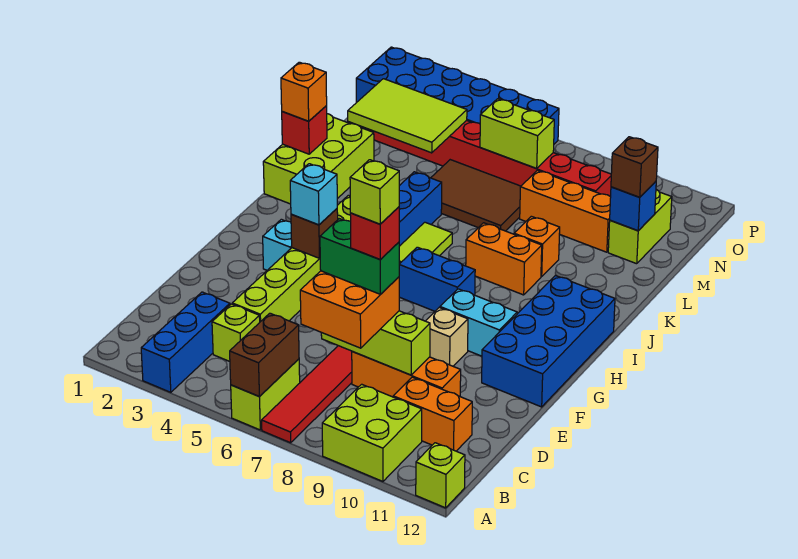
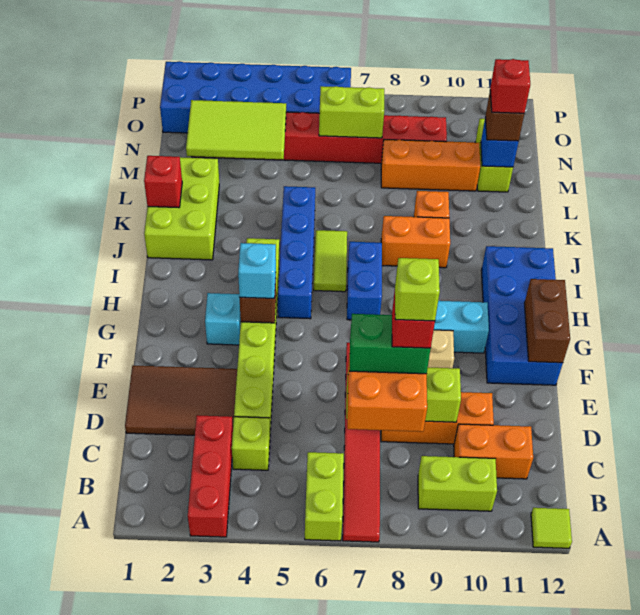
blue 1x3 brick [141,292,230,392] -> red 1x3 brick [188,415,233,537]
brown 1x2 brick [230,313,299,397] -> brown 1x2 brick moved to [524,279,570,363]
lime 2x2 brick [322,384,422,481] -> lime 1x2 brick [418,456,497,511]
lime 1x1 brick [416,443,465,508] -> lime 1x1 tile [531,508,572,548]
blue 1x2 brick [399,247,475,311] -> blue 1x2 brick turned to [347,242,382,320]
orange 1x1 brick [281,62,327,121] -> none
brown 2x3 tile [431,160,521,231] -> brown 2x3 tile moved to [125,365,237,435]
none -> red 1x1 brick [490,59,530,113]

